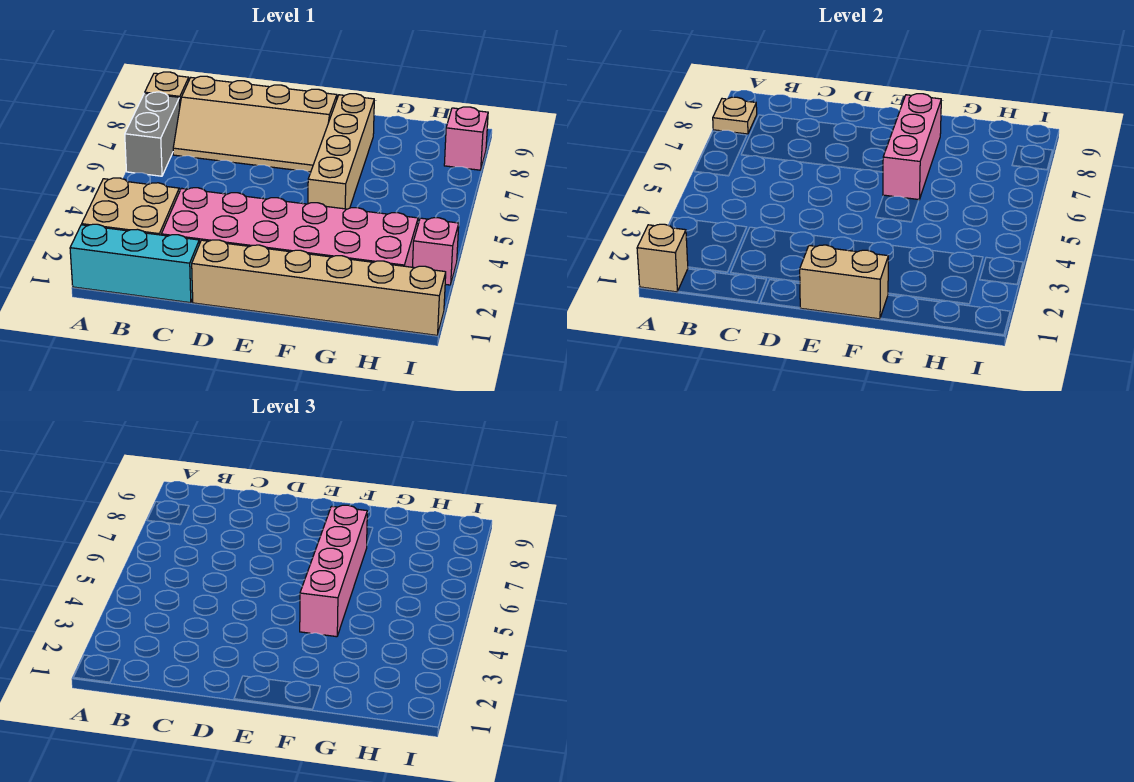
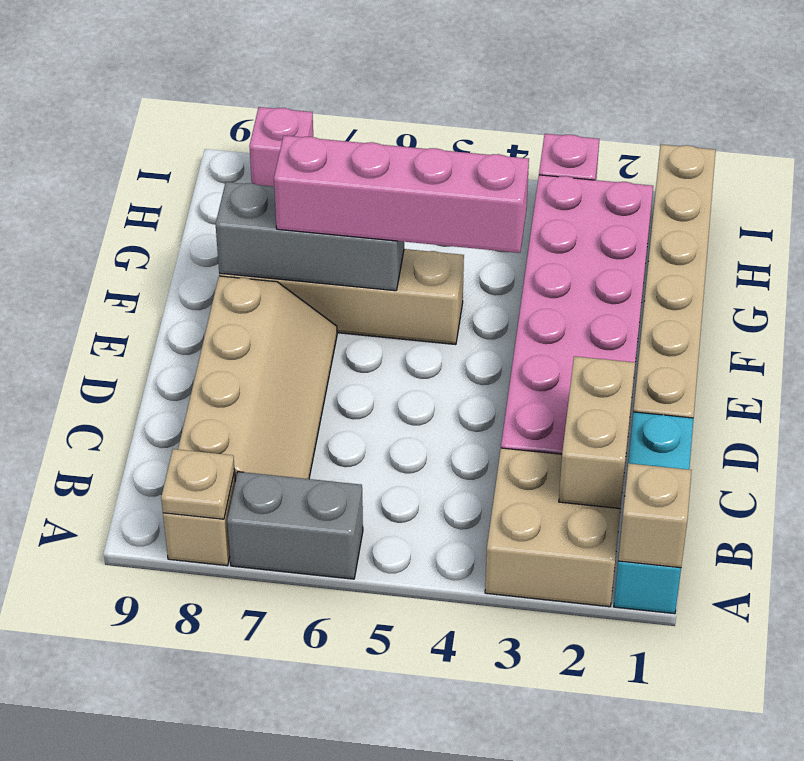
tan 1x2 brick [800,245,888,319] -> tan 1x2 brick moved to [559,356,635,508]
pink 1x3 brick [883,94,941,200] -> grey 1x3 brick [215,182,404,291]

